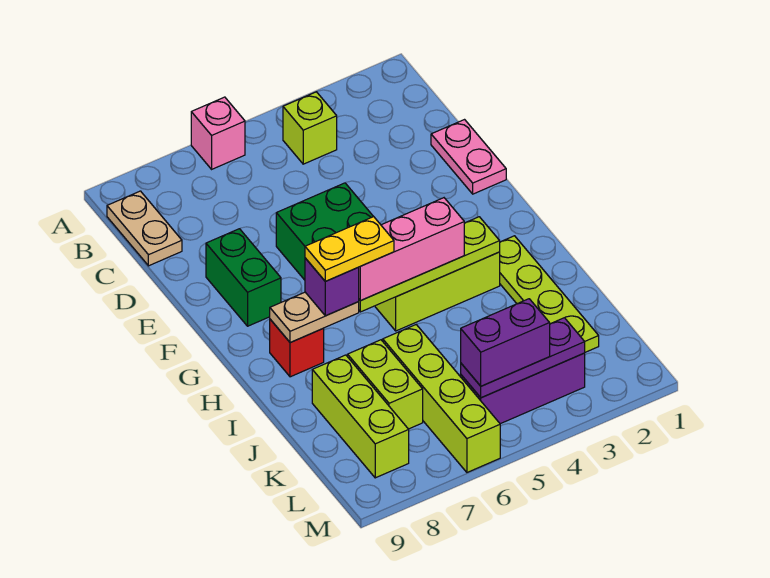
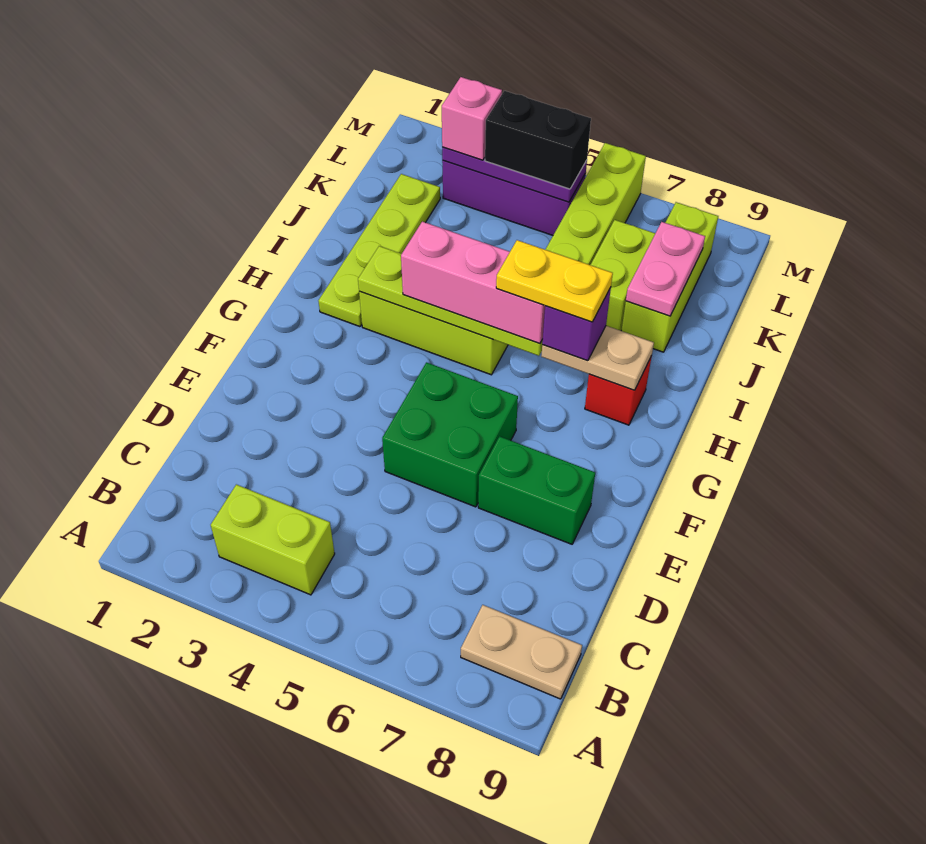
pink 1x1 brick [191,97,245,169] -> pink 1x1 brick moved to [442,77,502,160]
lime 1x1 brick [283,92,337,164] -> lime 1x2 brick [211,484,335,595]
tan 1x2 plate [107,191,182,266] -> tan 1x2 plate turned to [461,605,582,699]
pink 1x2 plate [431,120,506,194] -> pink 1x2 plate moved to [626,222,705,316]
green 1x2 brick [206,229,281,326] -> green 1x2 brick turned to [478,436,595,544]
purple 1x2 brick [461,299,550,386] -> black 1x2 brick [485,91,591,189]

